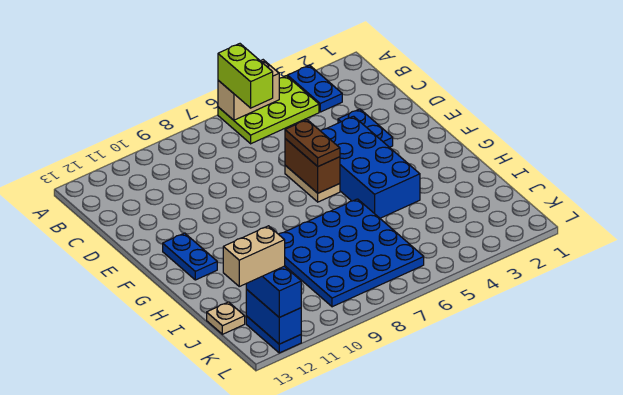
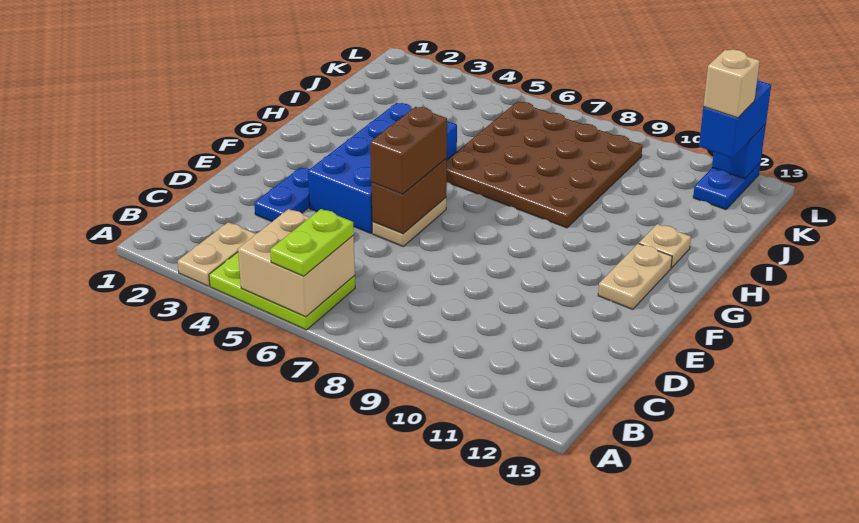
blue 1x2 plate [288,65,342,112] -> tan 1x2 plate [178,222,255,286]
tan 1x2 brick [218,60,279,120] -> tan 2x2 brick [238,209,355,317]
lime 1x2 brick [218,44,273,108] -> lime 1x2 plate [270,209,354,276]
brown 1x2 plate [285,120,340,166] -> brown 1x2 brick [370,107,447,194]
blue 1x2 plate [163,233,217,280] -> tan 1x2 plate [598,244,672,310]
blue 4x4 plate [279,199,424,307] -> brown 4x4 plate [447,102,642,228]
tan 1x1 plate [207,302,245,334] -> tan 1x1 plate moved to [639,224,691,268]
blue 1x2 brick [246,290,301,344] -> blue 1x1 brick [712,124,766,179]
tan 1x2 brick [223,226,285,286] -> tan 1x1 brick [703,50,760,118]

